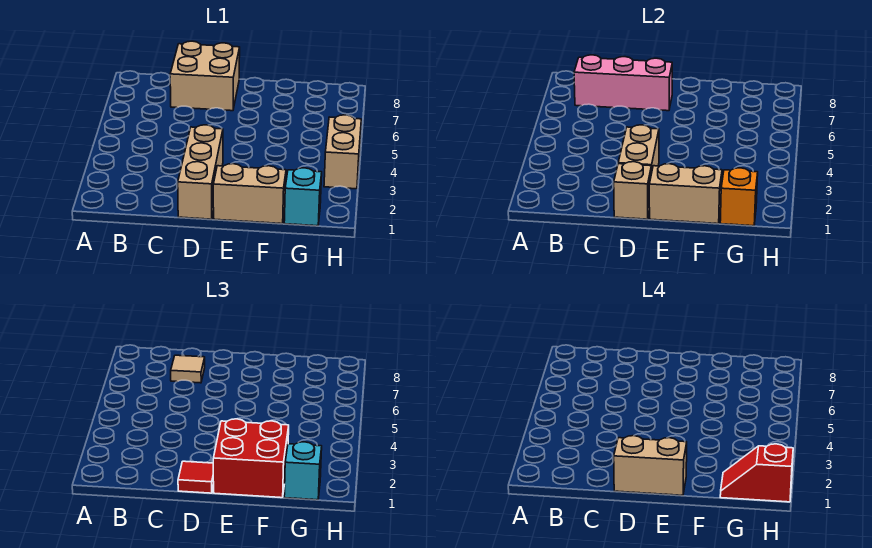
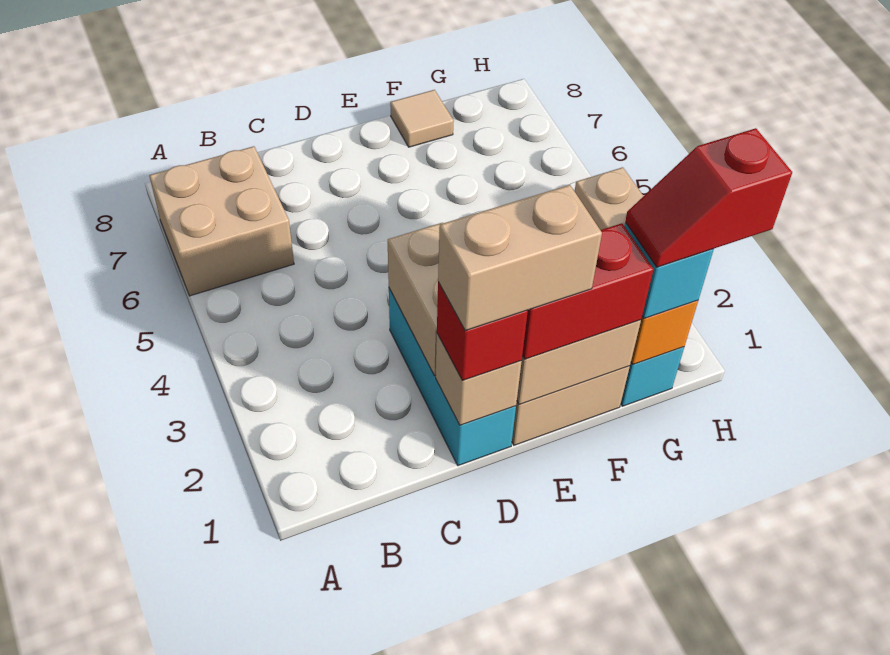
pink 1x3 brick [574,55,672,111] -> none
tan 2x2 brick [170,41,240,111] -> tan 2x2 brick moved to [149,146,294,296]
tan 1x1 tile [171,355,205,383] -> tan 1x1 tile moved to [390,90,454,147]
tan 1x3 brick [178,125,223,219] -> cyan 1x3 brick [389,289,516,466]
red 1x1 tile [178,461,214,493] -> red 1x1 brick [437,282,528,381]
red 2x2 brick [213,419,289,498] -> red 1x2 brick [522,223,653,359]

